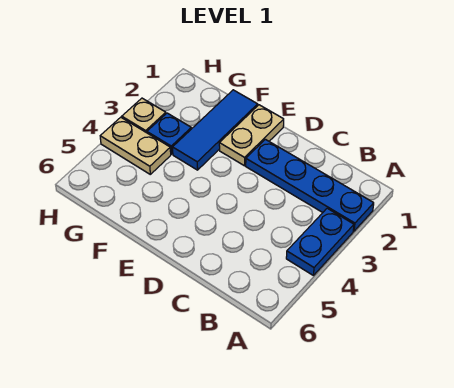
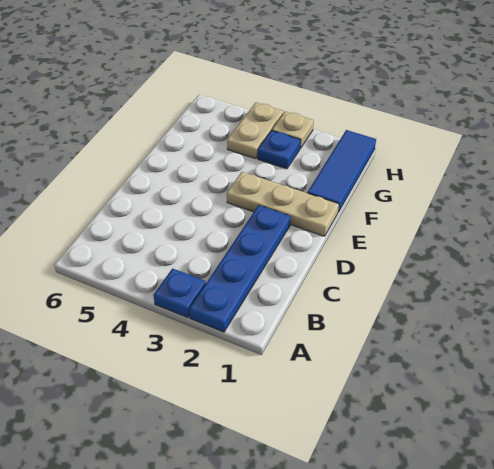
blue 1x2 plate [286,208,354,275] -> blue 1x1 plate [153,268,206,318]
tan 1x2 plate [219,105,284,166] -> tan 1x3 plate [227,172,339,236]
blue 1x3 tile [173,90,258,170] -> blue 1x3 tile turned to [307,130,376,212]

